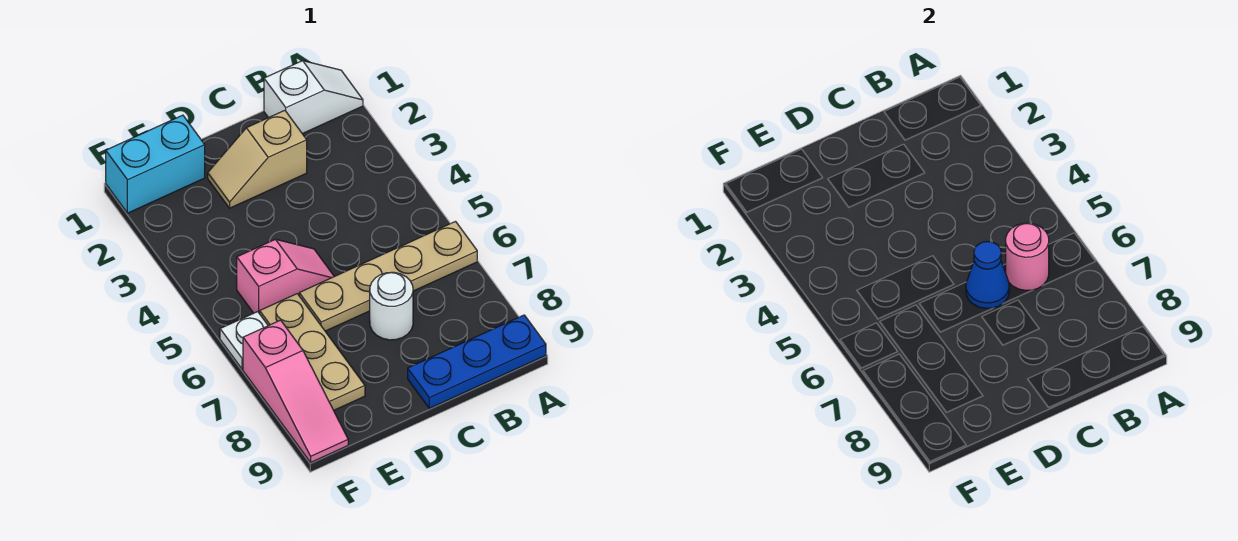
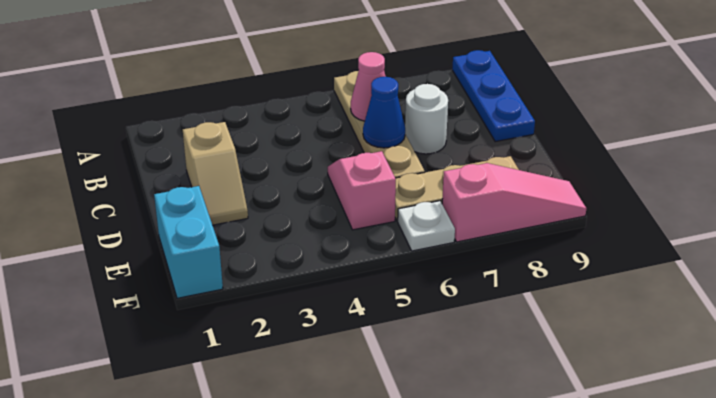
white 1x2 slope [264,61,363,134] -> none
pink 1x1 round brick [1006,223,1049,290] -> pink 1x1 cone [351,52,386,121]

